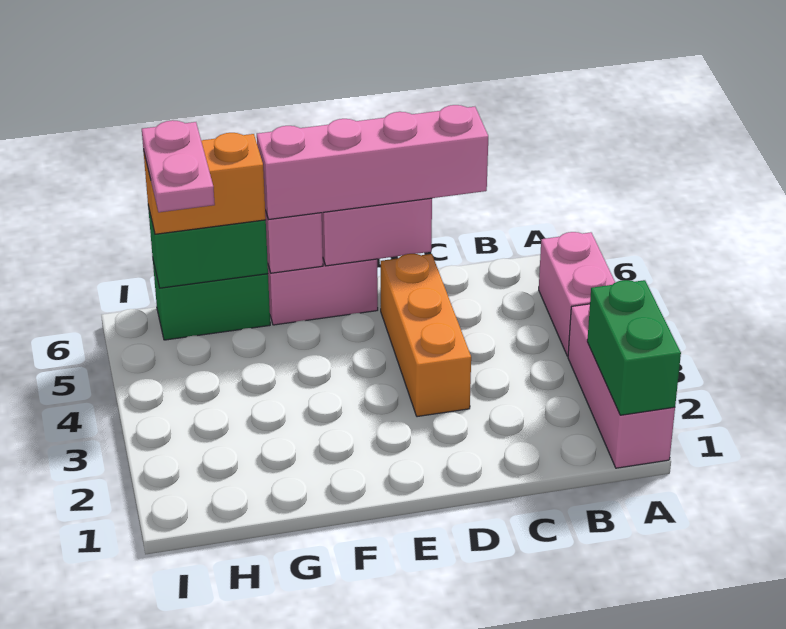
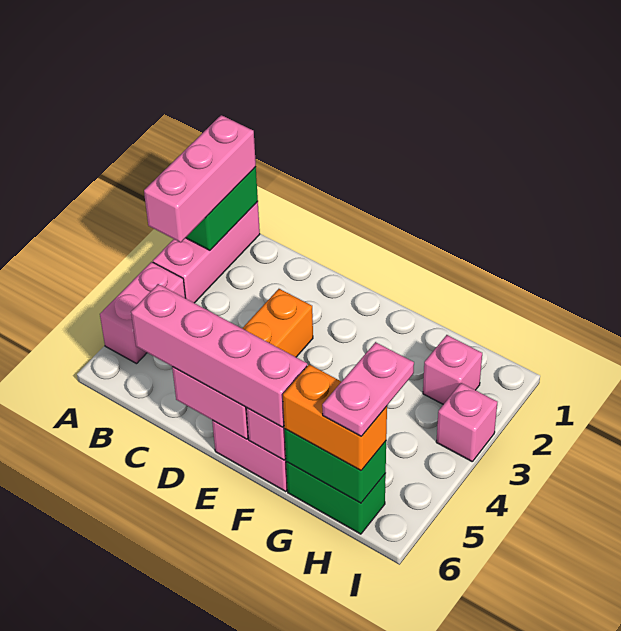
none -> pink 1x3 brick [144,115,256,242]
none -> pink 1x1 brick [423,335,482,404]
none -> pink 1x1 brick [436,383,497,461]

